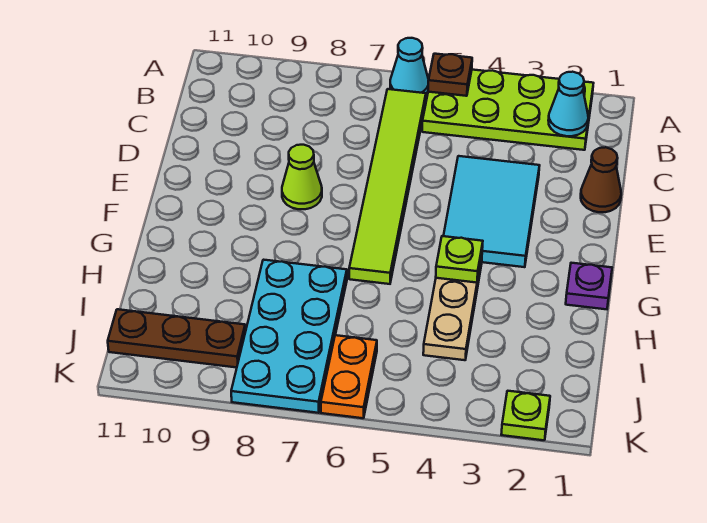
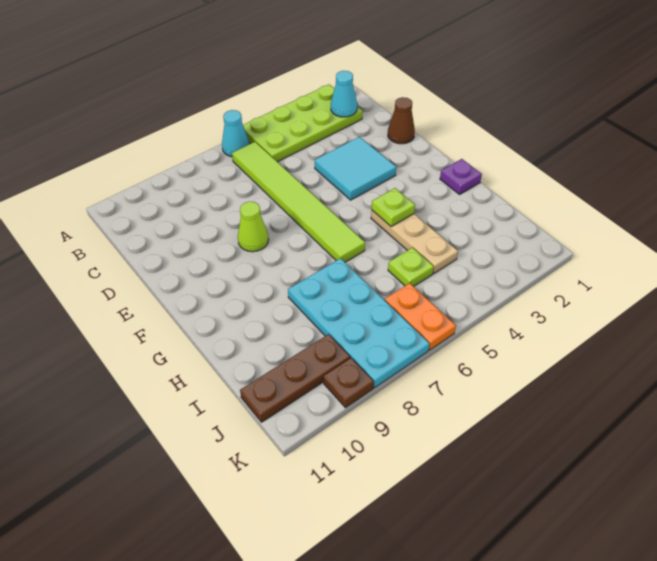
brown 1x1 plate [428,54,472,96] -> brown 1x1 plate moved to [323,358,374,408]
cyan 2x3 tile [444,156,540,267] -> cyan 2x2 tile [314,137,396,200]
lime 1x1 plate [501,391,550,440] -> lime 1x1 plate moved to [388,248,434,286]

